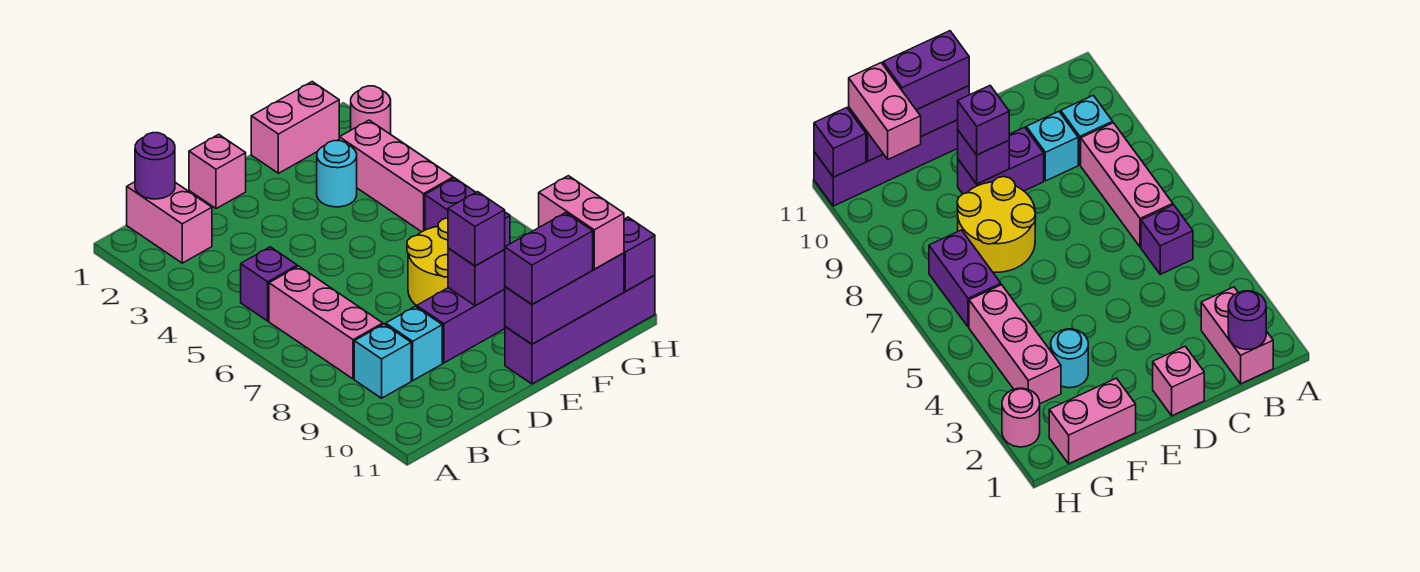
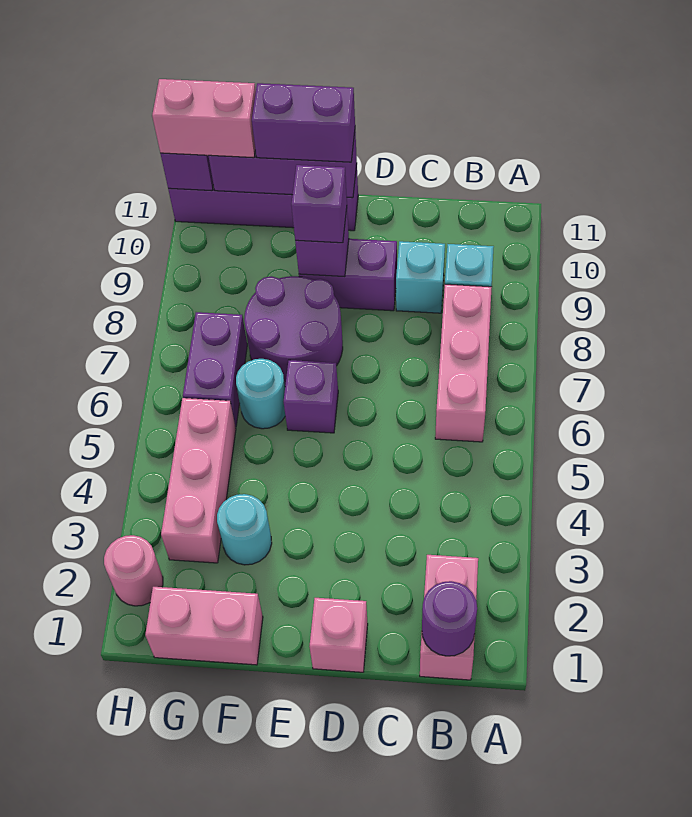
purple 1x1 brick [241,247,297,321] -> purple 1x1 brick moved to [284,360,338,433]
yellow 2x2 round brick [407,218,448,306] -> purple 2x2 round brick [244,276,343,385]
none -> cyan 1x1 round brick [236,359,285,429]
pink 1x2 brick [539,176,624,269] -> pink 1x2 brick turned to [152,79,256,158]

